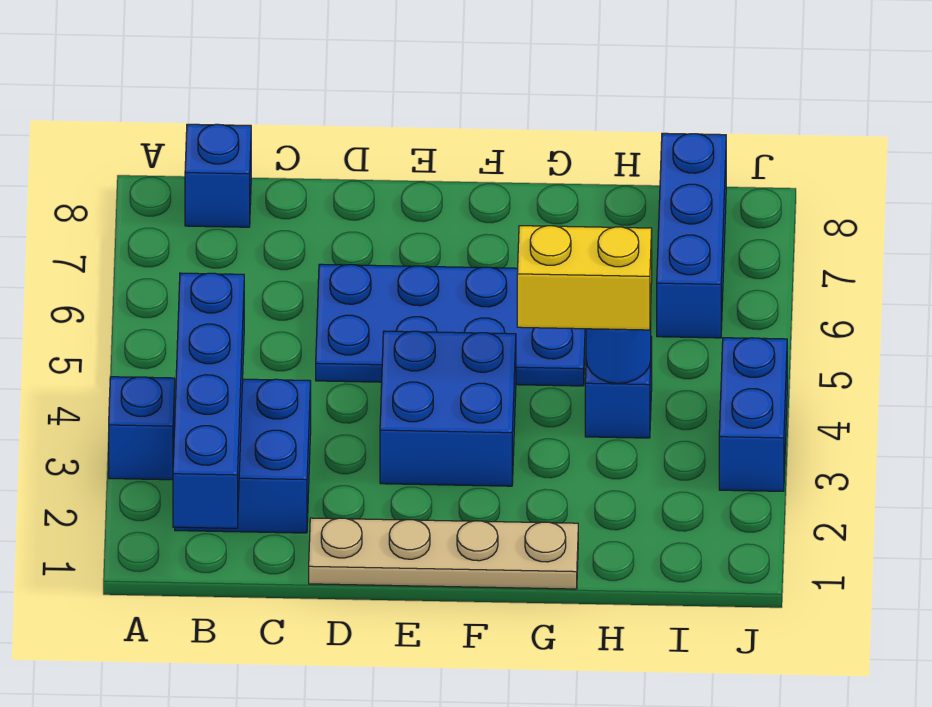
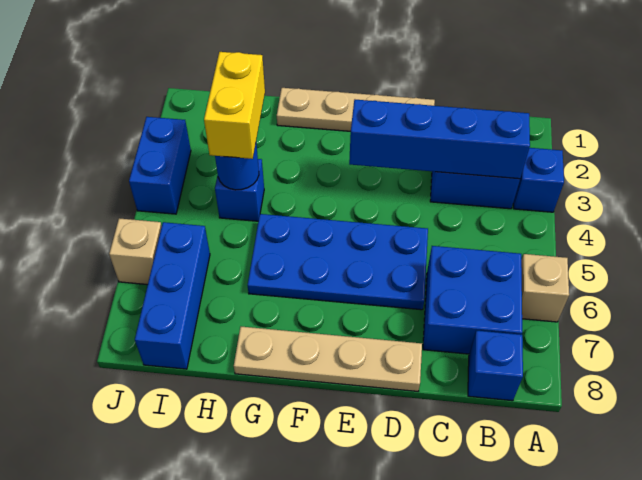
none -> tan 1x1 brick [521,254,569,322]
blue 1x4 brick [173,273,244,528] -> blue 1x4 brick turned to [349,100,530,179]
none -> tan 1x4 plate [234,327,422,391]
blue 2x2 brick [380,331,516,486] -> blue 2x2 brick moved to [423,246,522,354]
yellow 1x2 brick [517,226,652,330] -> yellow 1x2 brick turned to [204,52,265,159]
none -> tan 1x1 brick [109,218,162,285]

